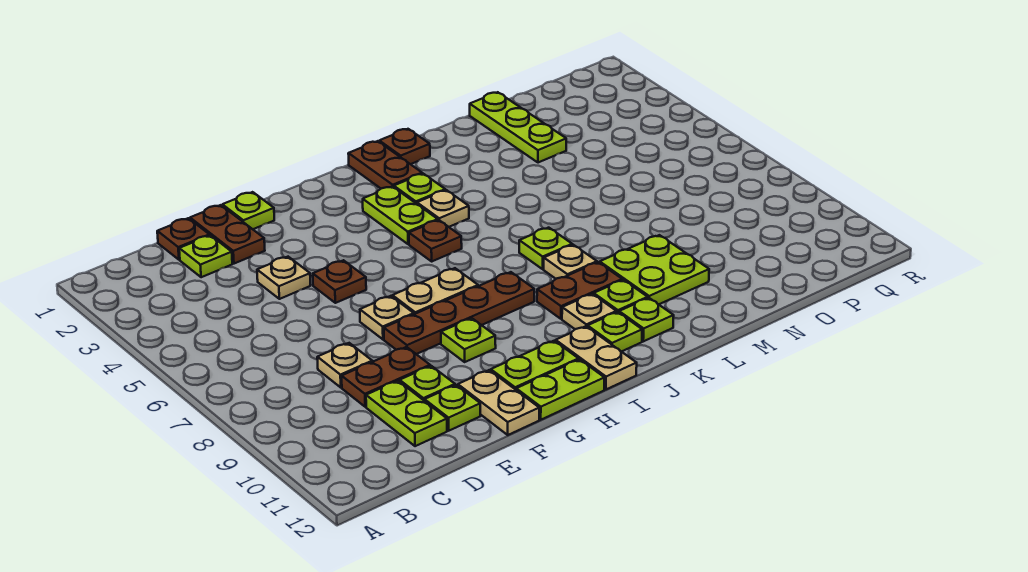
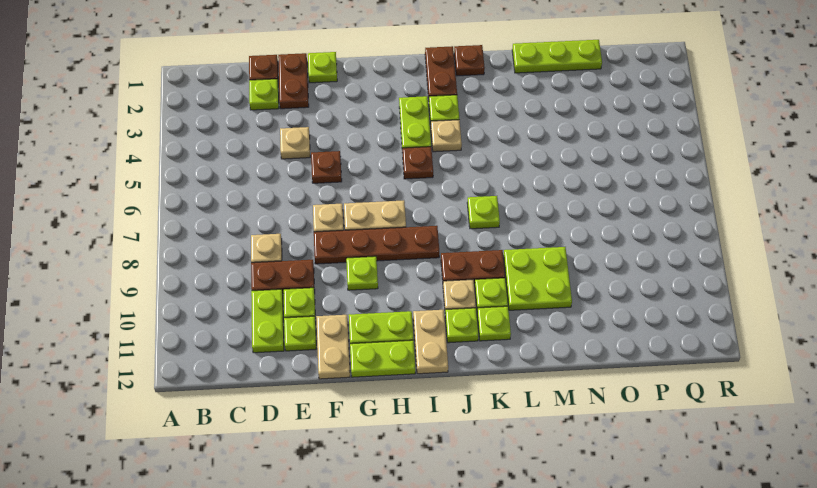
tan 1x1 plate [544,245,597,279] -> none
lime 1x3 plate [470,92,566,163] -> lime 1x3 plate turned to [512,40,602,73]

